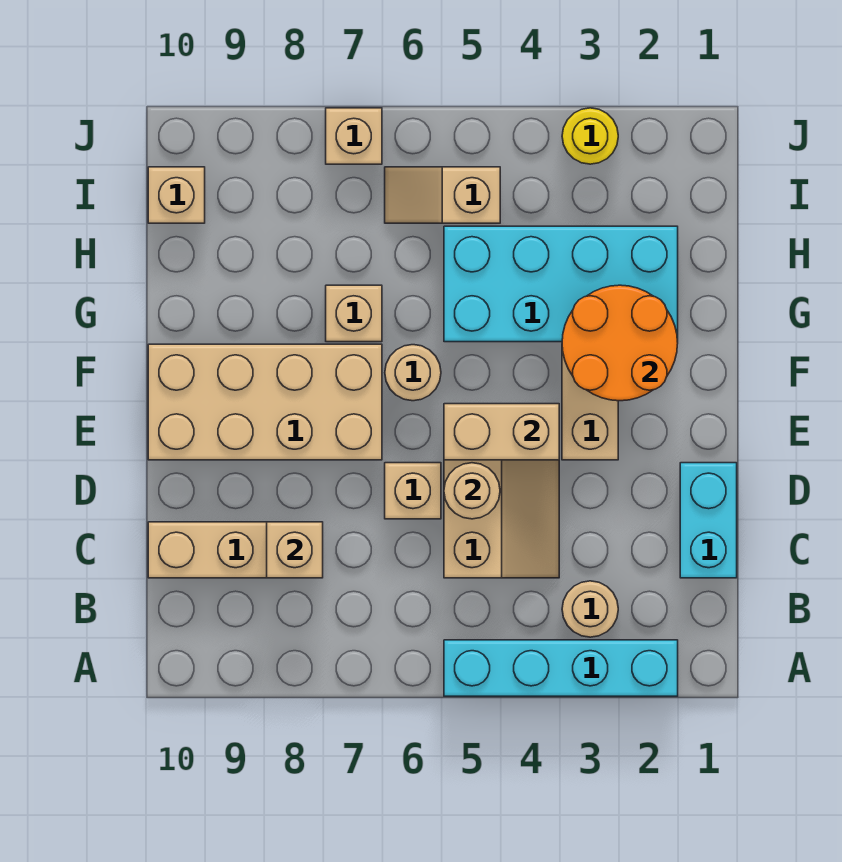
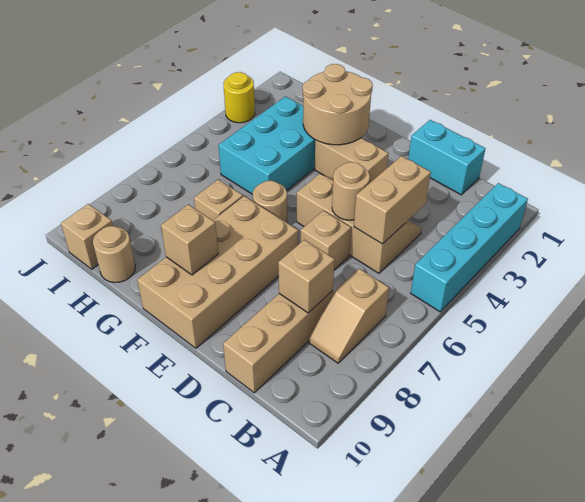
tan 1x1 round brick [562,581,618,637] -> tan 1x1 round brick moved to [93,226,135,283]
tan 1x2 brick [444,404,559,460] -> tan 1x2 brick moved to [354,156,431,244]
orange 2x2 round brick [562,285,678,401] -> tan 2x2 round brick [303,64,373,145]
cyan 2x4 brick [444,226,678,342] -> cyan 2x3 brick [218,96,315,194]
tan 1x2 slope [385,167,500,223] -> tan 1x2 slope moved to [309,269,389,363]
tan 1x1 brick [326,108,382,164] -> tan 1x1 brick moved to [161,204,218,275]

